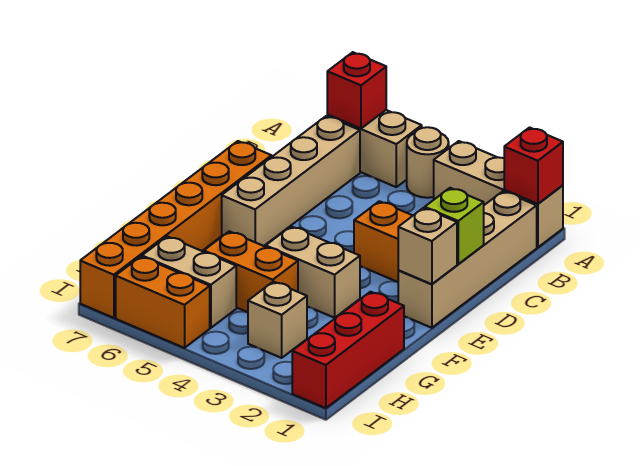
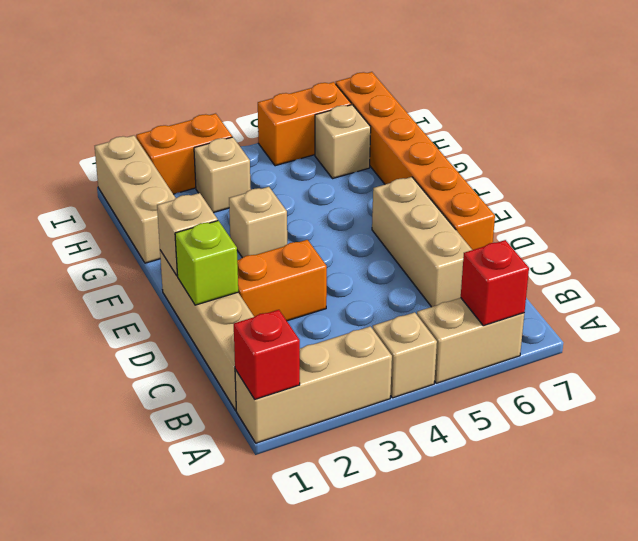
tan 1x1 round brick [407,127,449,198] -> tan 1x1 brick [373,312,437,398]
tan 1x4 brick [222,116,360,246] -> tan 1x3 brick [372,177,472,307]
tan 1x2 brick [266,227,360,318] -> tan 1x1 brick [229,187,287,258]
red 1x3 brick [292,292,404,408] -> tan 1x3 brick [95,135,175,263]
orange 1x2 brick [204,231,298,312] -> orange 1x2 brick moved to [136,113,232,194]
tan 1x2 brick [142,236,236,328] -> tan 1x1 brick [315,105,371,179]

